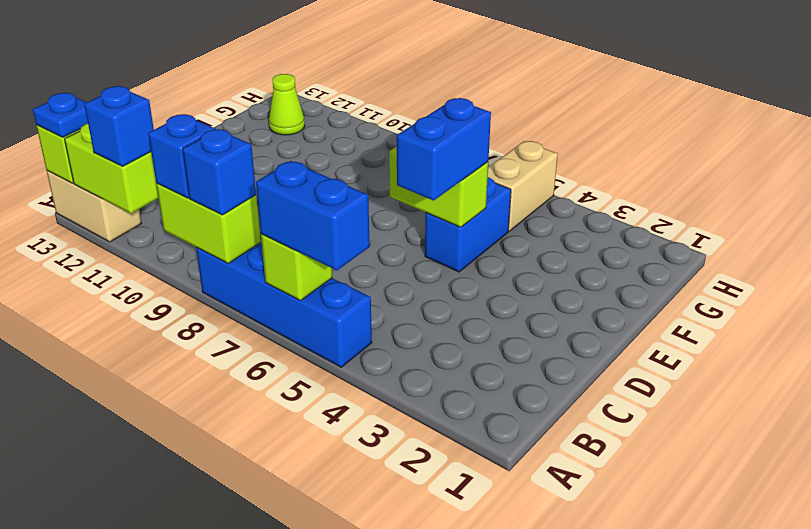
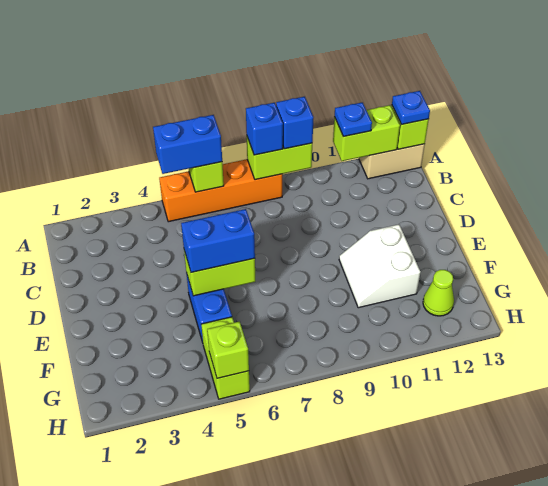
blue 1x4 brick [196,243,372,367] -> orange 1x4 brick [159,159,282,222]
blue 1x1 brick [84,86,154,166] -> blue 1x1 plate [335,102,372,137]
blue 1x2 brick [397,98,491,200] -> blue 1x2 brick turned to [181,209,255,272]
none -> white 2x2 slope [339,224,420,308]
tan 1x2 brick [488,141,558,231] -> lime 1x2 brick [201,317,250,399]
none -> lime 1x1 brick [207,321,249,378]

